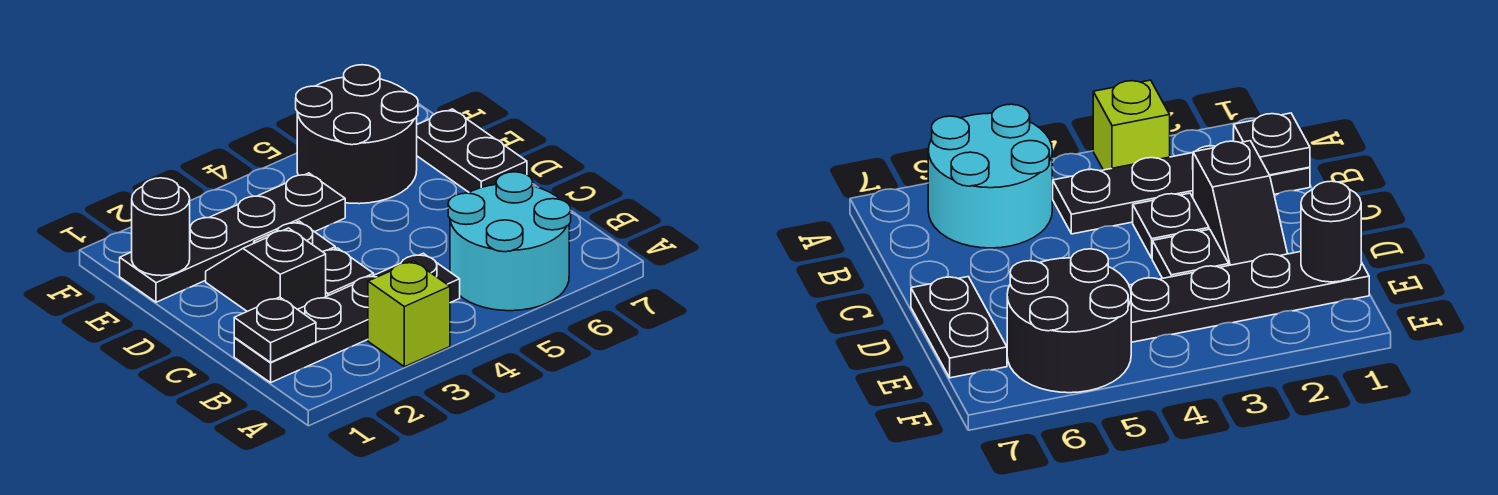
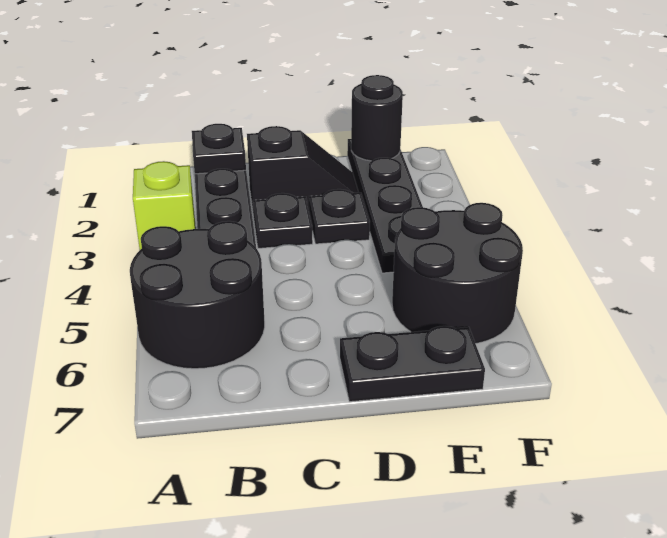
cyan 2x2 round brick [448,172,571,311] -> black 2x2 round brick [130,221,265,369]

